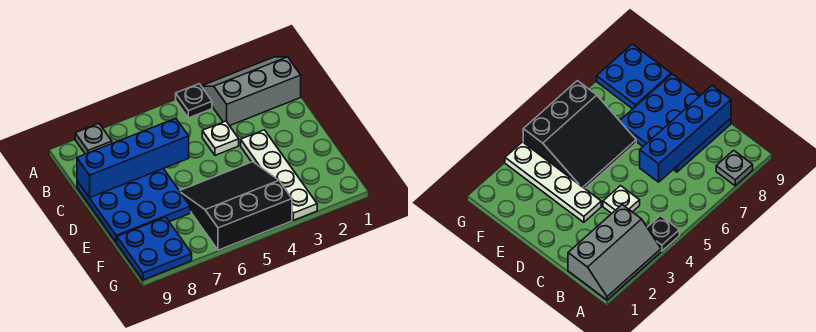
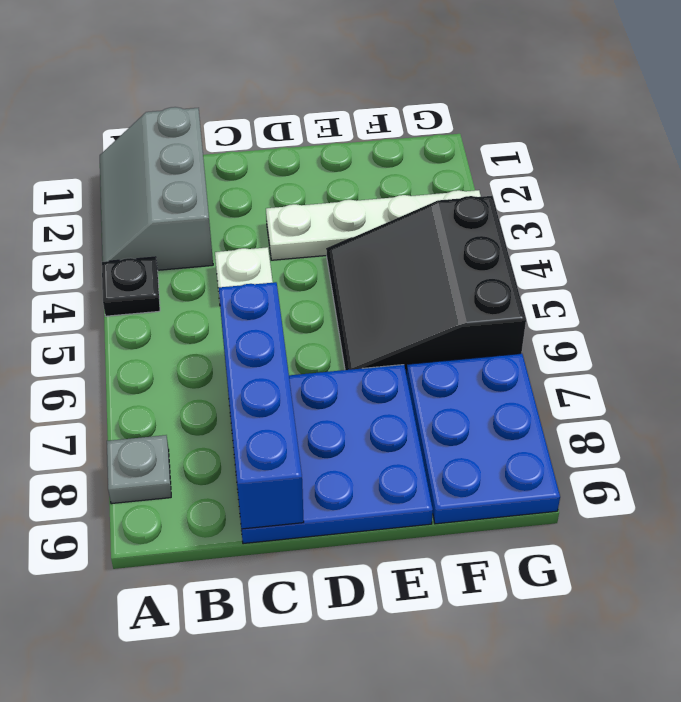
blue 2x2 plate [117,217,192,280] -> blue 2x3 plate [407,353,560,524]

